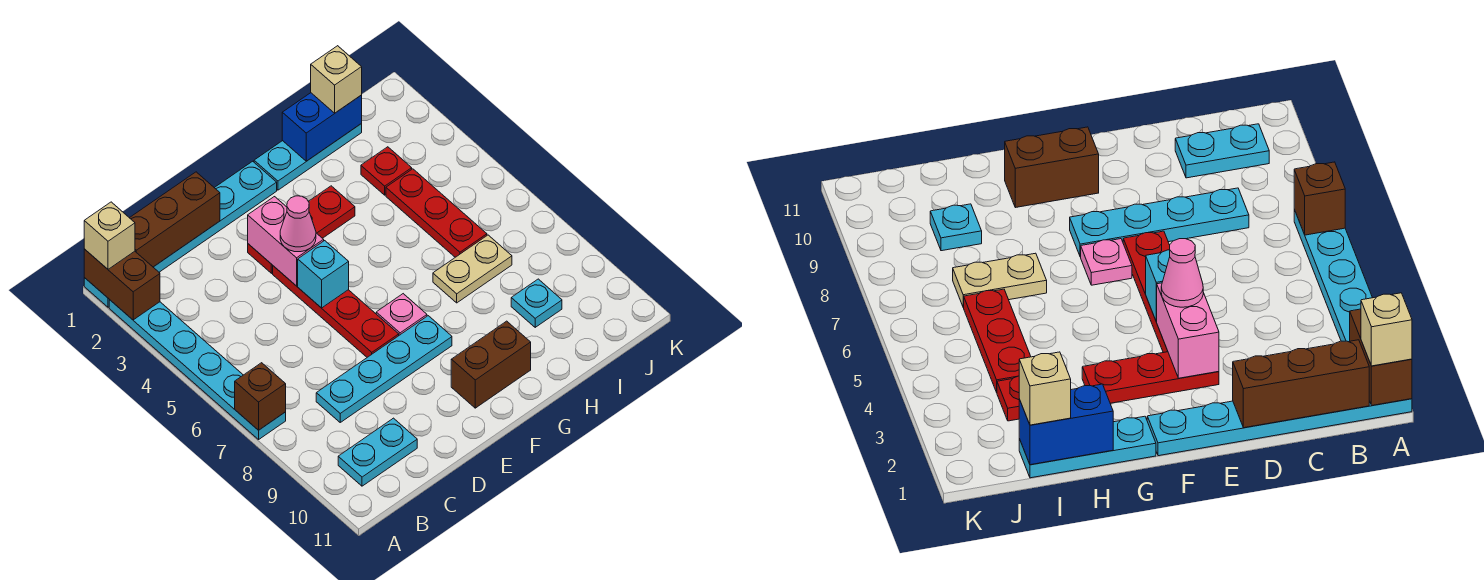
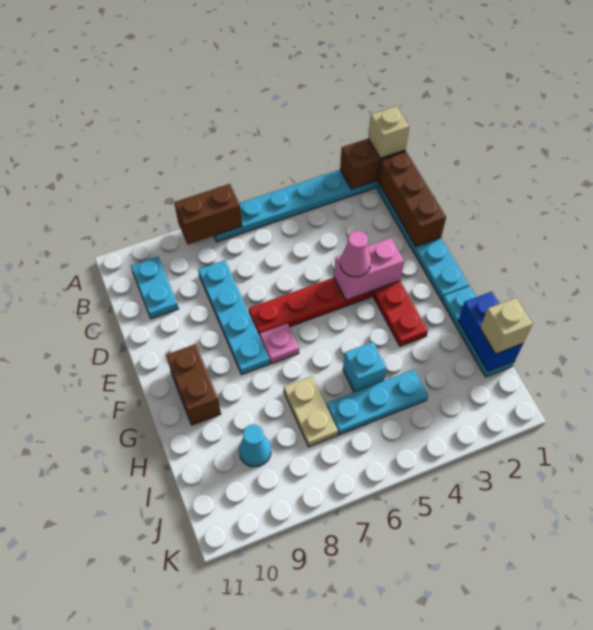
brown 1x1 brick [235,363,286,430] -> brown 1x2 brick [174,184,242,244]
cyan 1x1 brick [298,241,349,308] -> cyan 1x1 brick moved to [343,342,387,392]
red 1x1 plate [361,147,412,195] -> none
red 1x3 plate [386,169,487,257] -> cyan 1x3 plate [327,369,428,435]
cyan 1x1 plate [511,279,562,327] -> cyan 1x1 cone [239,424,271,467]

